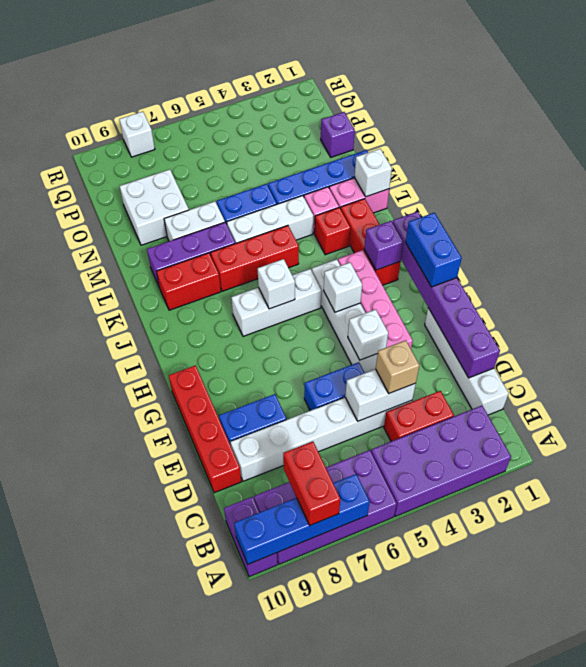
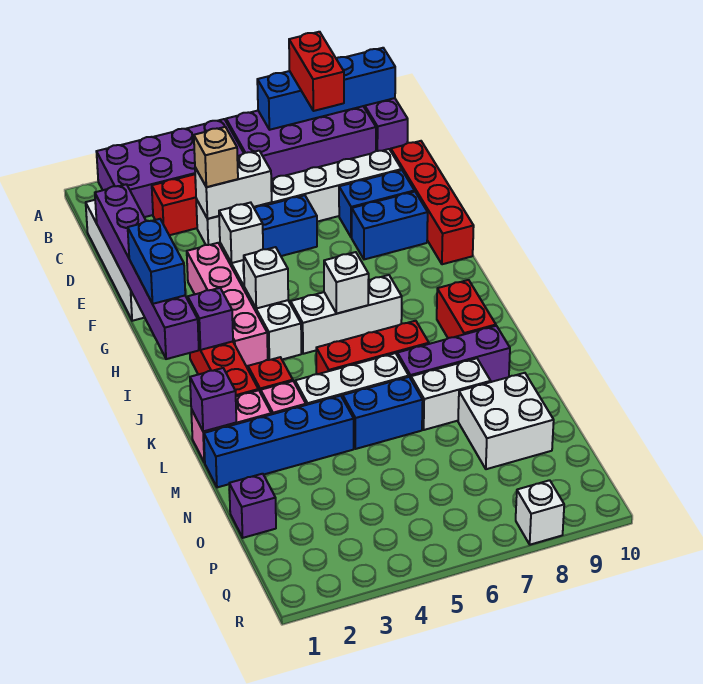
none -> blue 1x2 brick [352,192,428,259]
red 1x2 brick [156,253,221,310] -> red 1x2 brick turned to [437,280,496,338]
white 1x1 brick [354,149,392,197] -> purple 1x1 brick [190,368,236,432]

